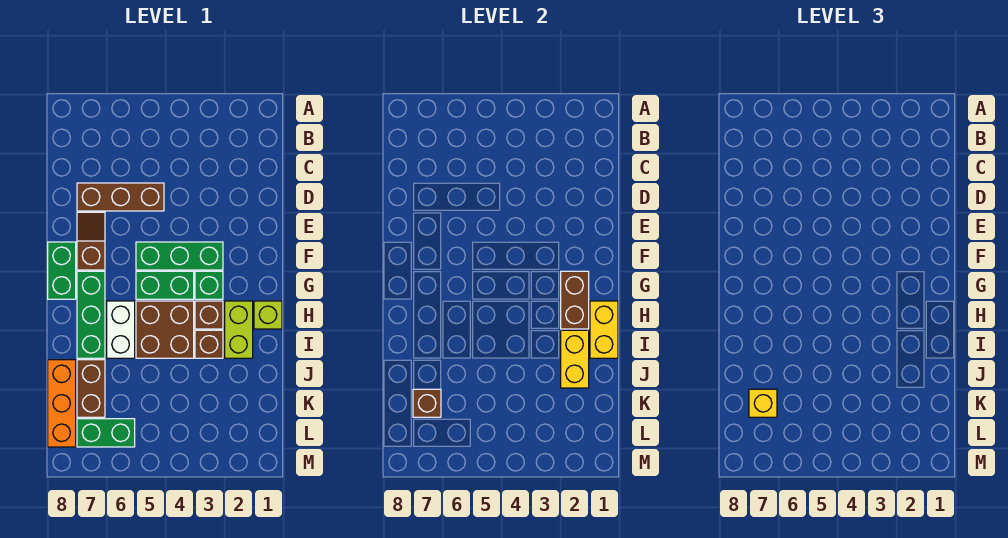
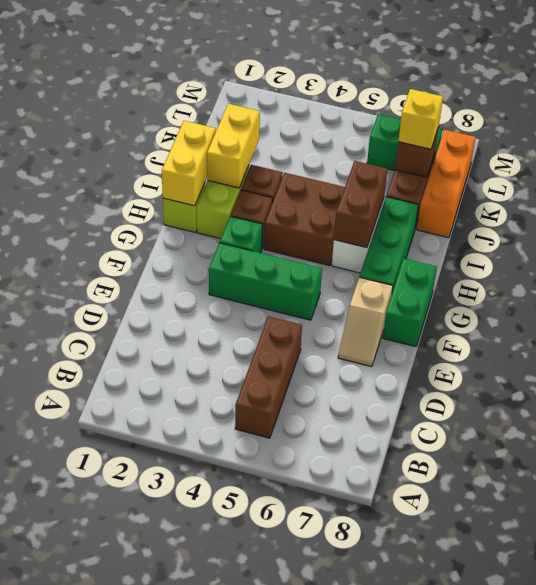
brown 1x3 brick [77,183,164,211] -> brown 1x3 brick turned to [235,316,302,438]
brown 1x2 slope [77,212,105,270] -> tan 1x2 slope [338,277,393,367]
brown 1x2 brick [561,271,589,329] -> brown 1x2 brick moved to [334,161,387,248]
green 1x2 brick [136,271,194,299] -> none

